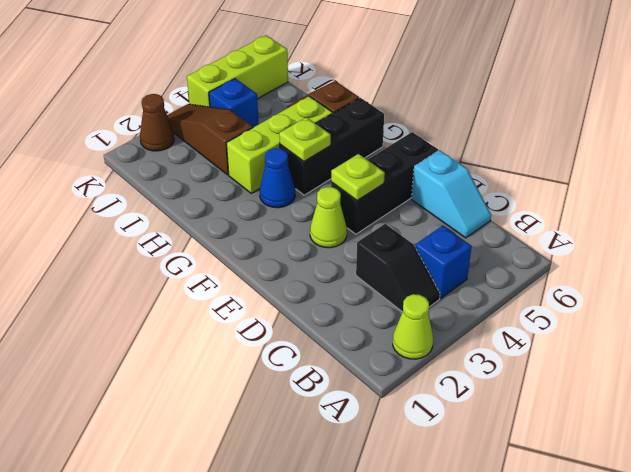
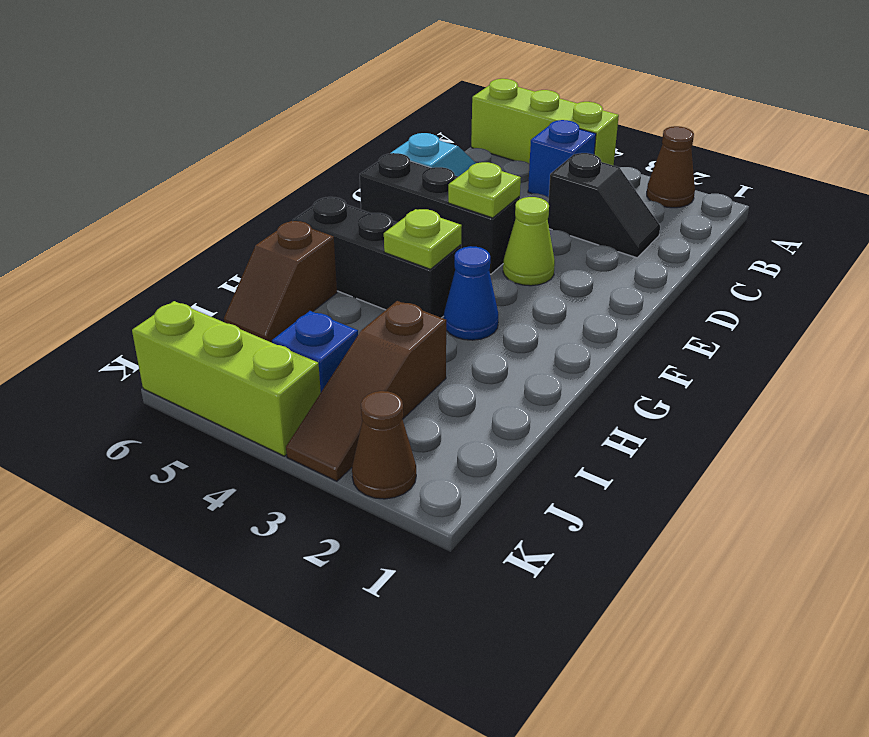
lime 1x1 cone [393,294,433,359] -> brown 1x1 cone [647,126,695,208]
black 1x2 slope [356,224,440,312] -> black 1x2 slope turned to [548,153,660,258]
lime 1x3 brick [226,96,333,193] -> lime 1x3 brick moved to [471,79,619,166]

